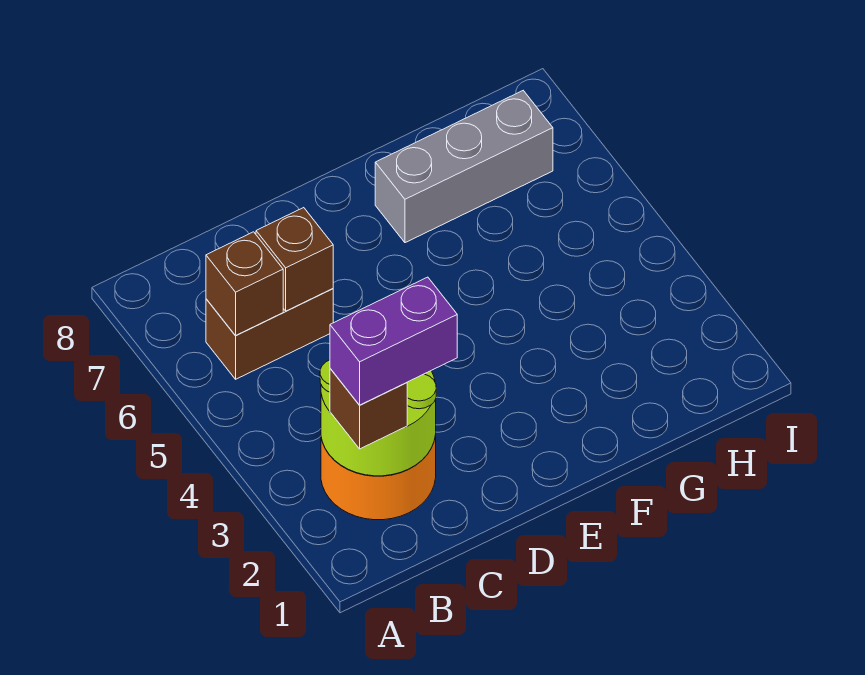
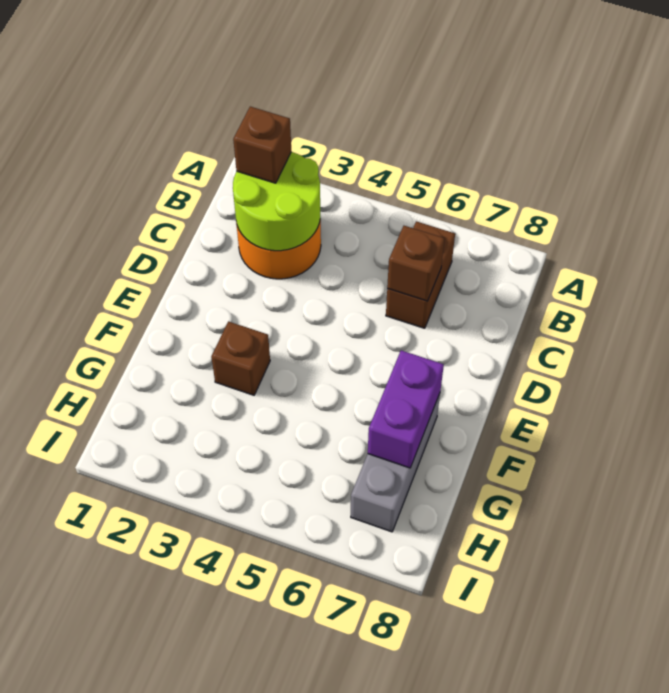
purple 1x2 brick [330,277,457,405] -> purple 1x2 brick moved to [368,350,444,468]
brown 1x1 brick [206,232,283,336] -> brown 1x1 brick moved to [211,322,270,395]

